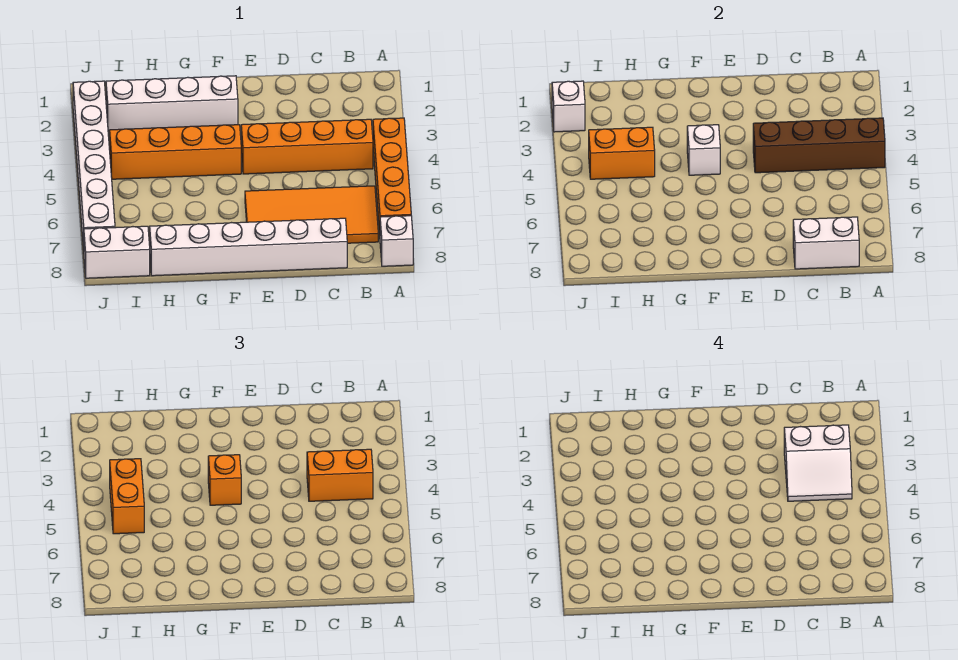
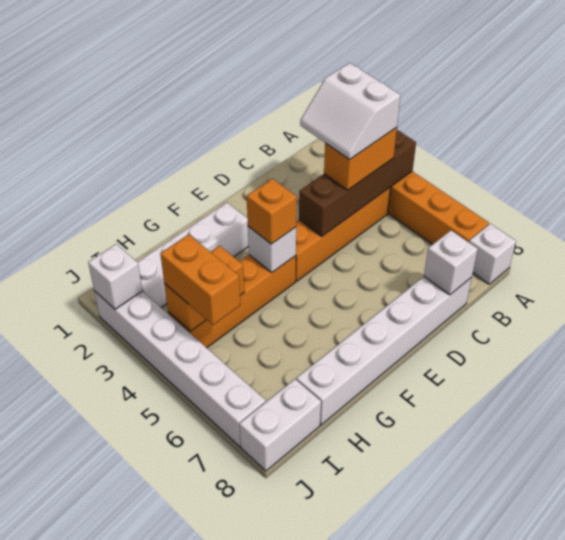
white 2x2 slope [784,425,852,501] -> white 2x2 slope turned to [300,63,400,160]
orange 2x4 tile [245,186,378,243] -> none
white 1x2 brick [793,217,859,269] -> white 1x1 brick [424,231,478,295]

